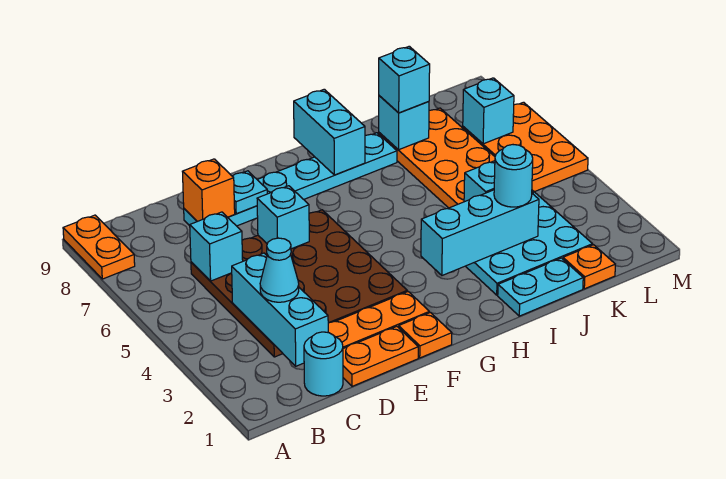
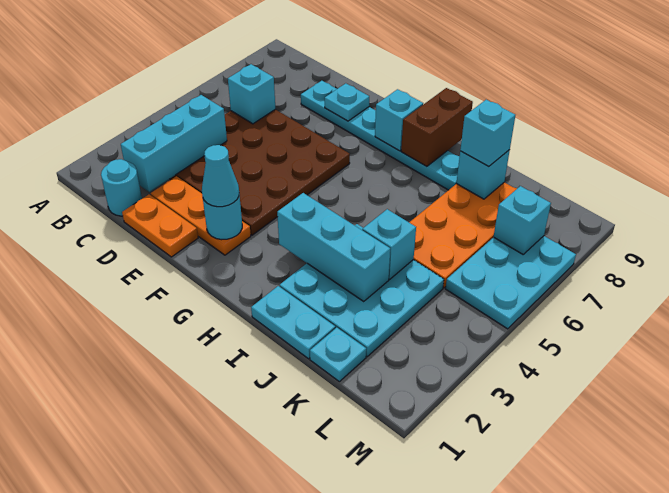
orange 1x2 plate [63,215,135,279] -> none
cyan 1x1 cone [260,238,299,302] -> cyan 1x1 cone moved to [202,145,239,207]
orange 1x1 brick [182,159,235,222] -> none
cyan 1x1 brick [257,186,309,249] -> cyan 1x1 brick moved to [375,89,423,151]
orange 1x1 plate [399,313,452,358] -> none
cyan 1x2 brick [294,89,365,175] -> brown 1x2 brick [401,88,473,166]
cyan 1x1 round brick [494,145,533,207] -> cyan 1x1 round brick moved to [203,194,242,240]
orange 1x1 plate [563,245,615,289] -> cyan 1x1 plate [310,328,366,382]
orange 2x3 plate [463,102,588,192] -> cyan 2x3 plate [446,236,576,329]

